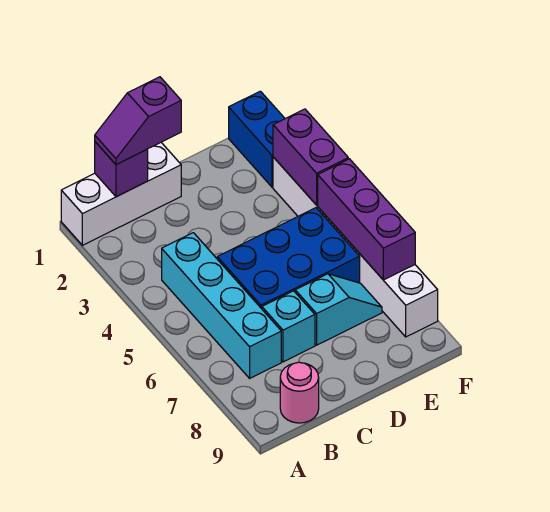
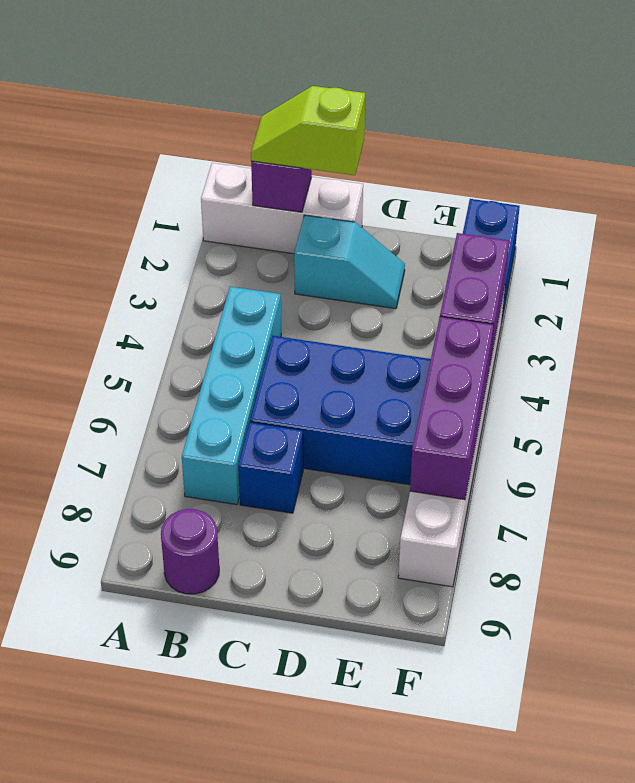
purple 1x2 slope [95,77,181,165] -> lime 1x2 slope [251,86,365,175]
pink 1x1 round brick [280,362,319,423] -> purple 1x1 round brick [161,509,219,594]
cyan 1x1 brick [262,291,315,362] -> blue 1x1 brick [238,422,303,513]
cyan 1x2 slope [295,274,382,345] -> cyan 1x2 slope moved to [294,215,405,309]

